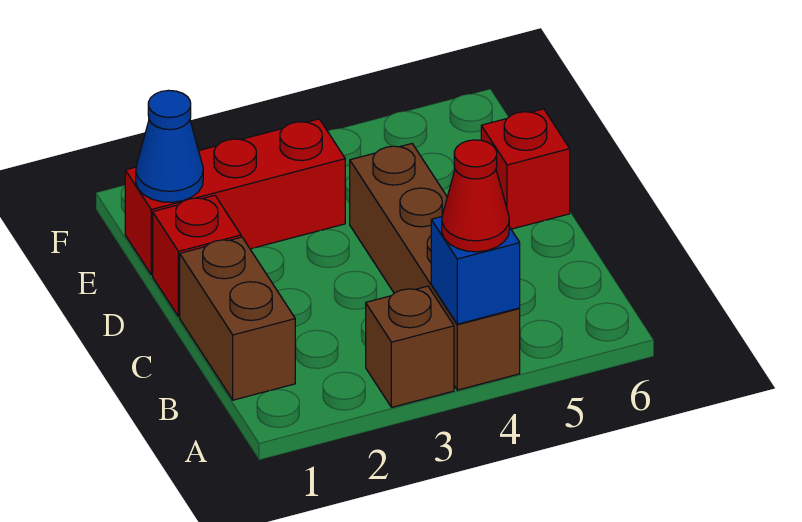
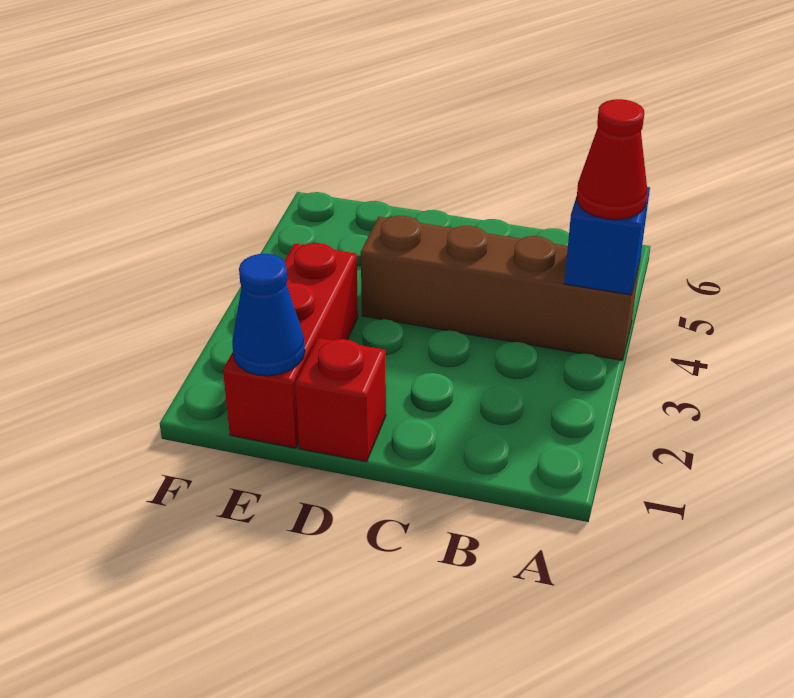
brown 1x1 brick [366,286,454,407] -> none
brown 1x2 brick [180,237,295,400] -> none
red 1x1 brick [481,109,570,229] -> none

